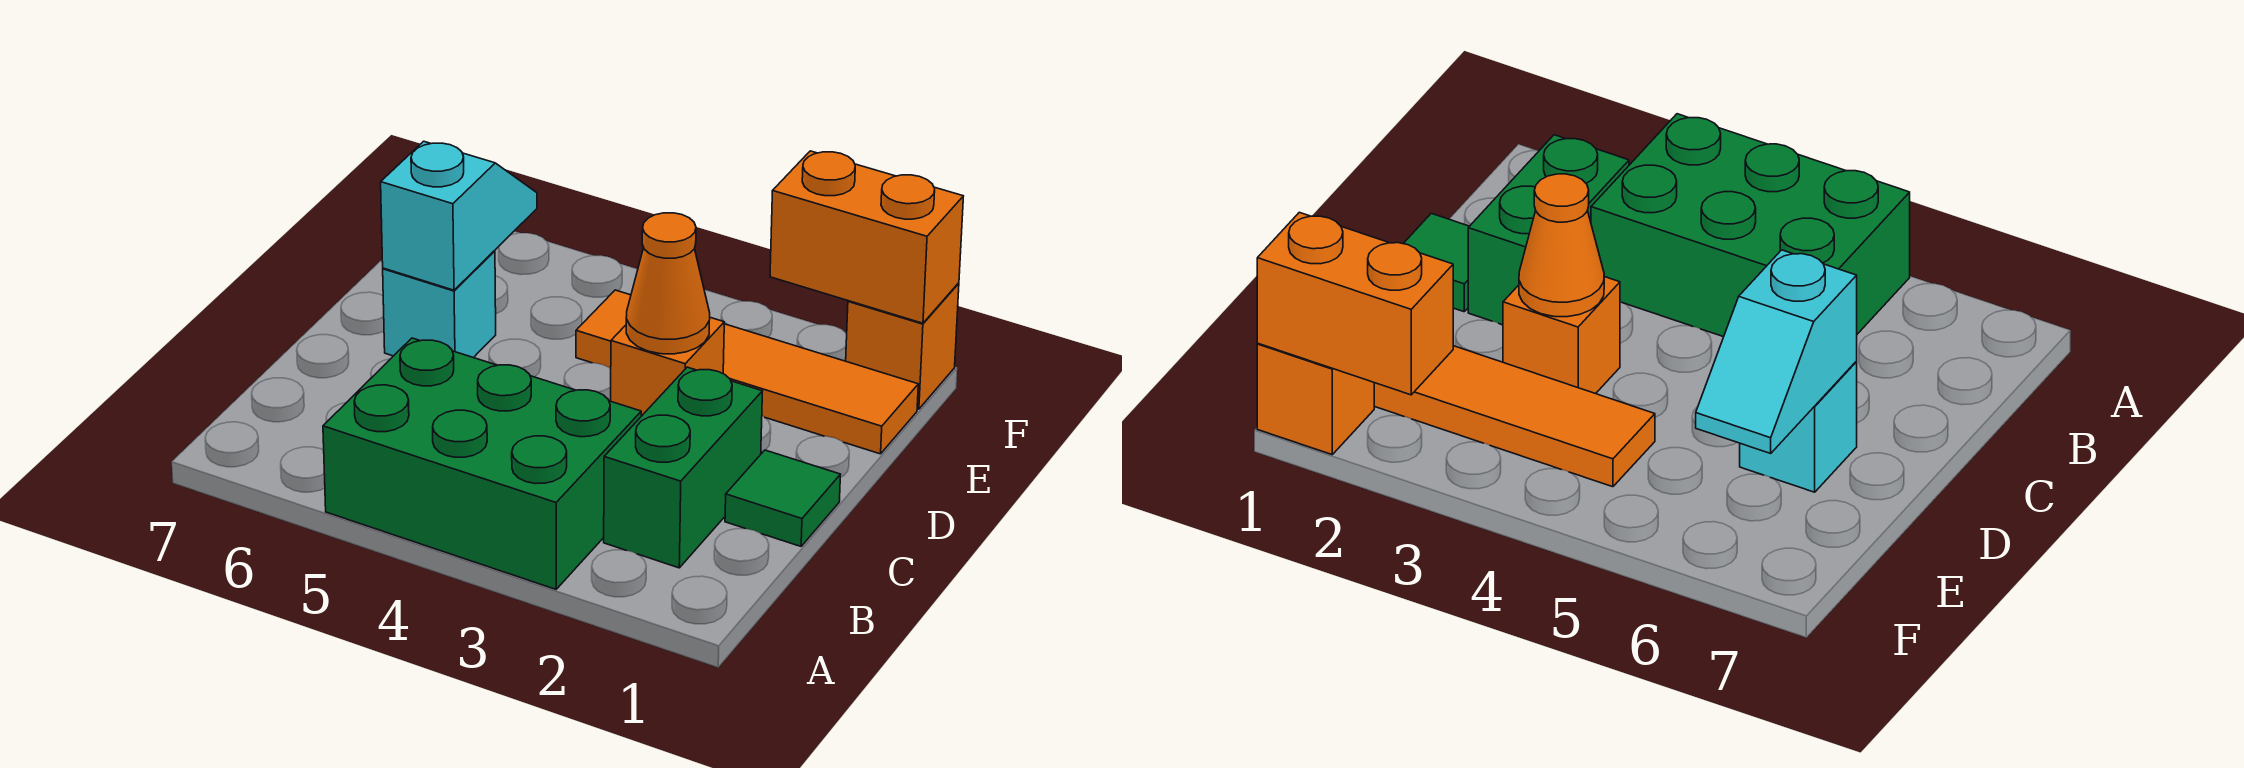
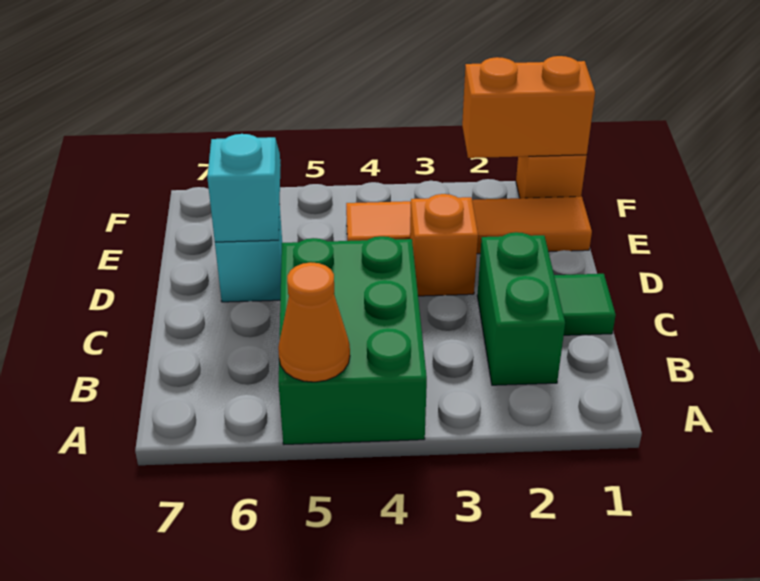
green 2x3 brick [323,338,641,589] -> green 2x3 brick turned to [279,236,427,444]
orange 1x1 cone [626,213,710,354] -> orange 1x1 cone moved to [278,262,350,382]

